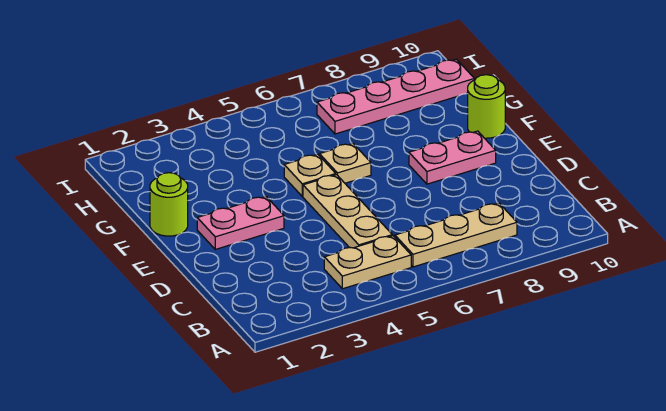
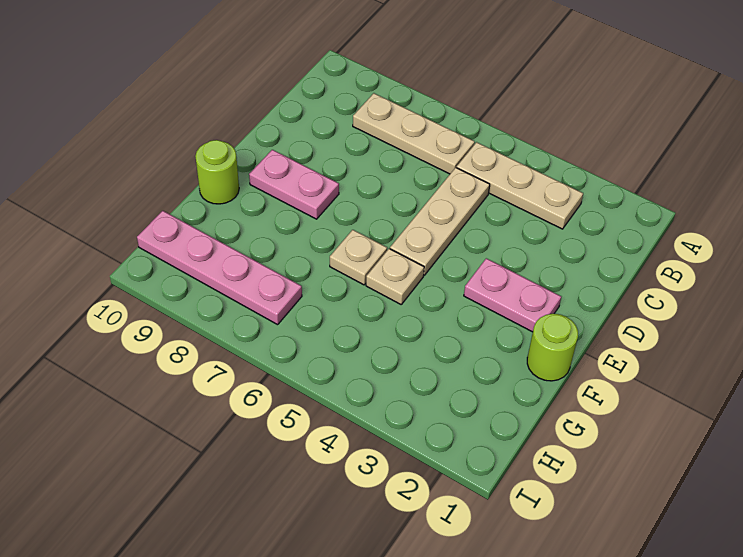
tan 1x2 plate [324,236,411,289] -> tan 1x3 plate [457,142,583,229]

